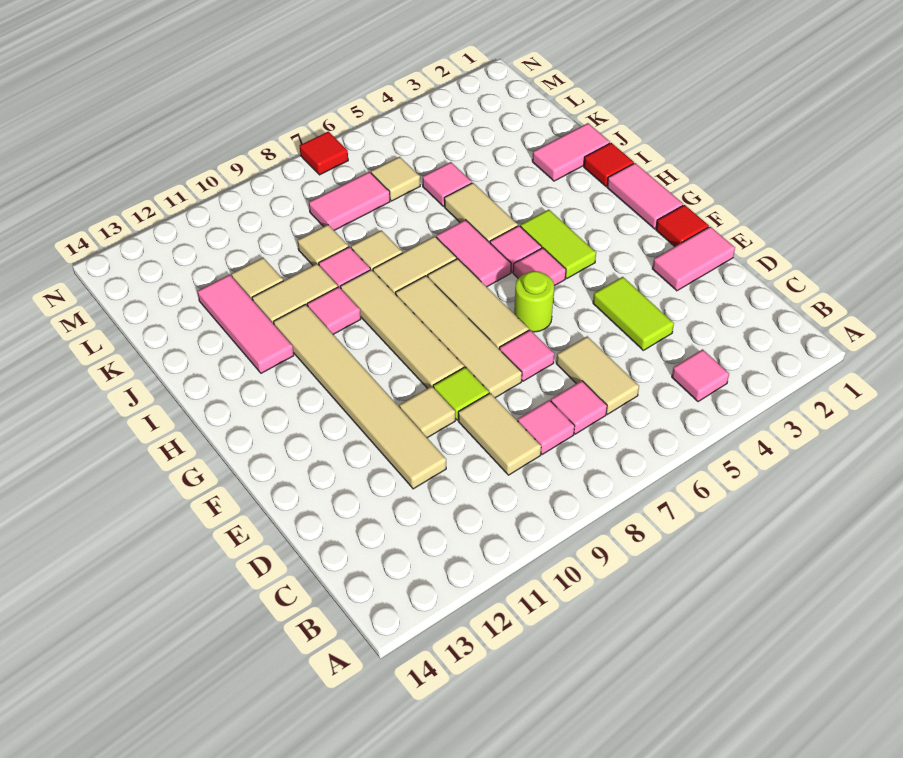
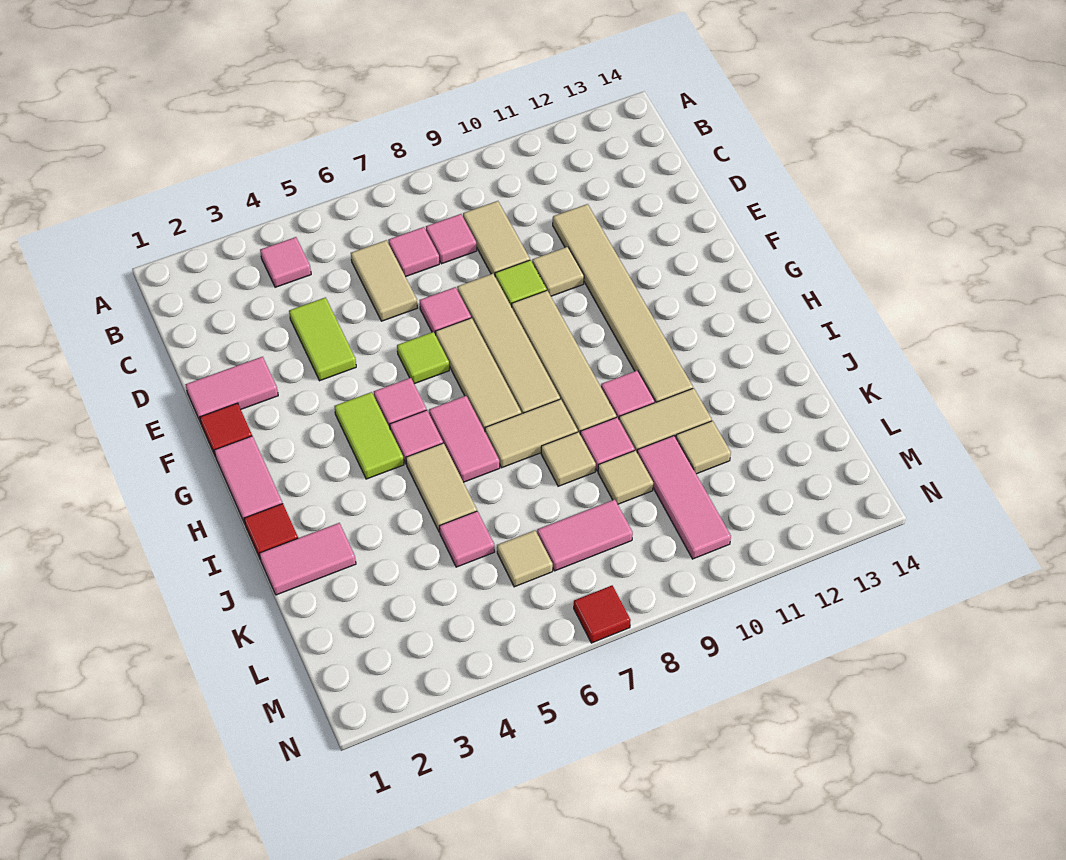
lime 1x1 round brick [514,271,554,332] -> lime 1x1 tile [397,332,449,384]
pink 1x3 tile [197,275,294,373] -> pink 1x3 tile moved to [637,436,731,559]

